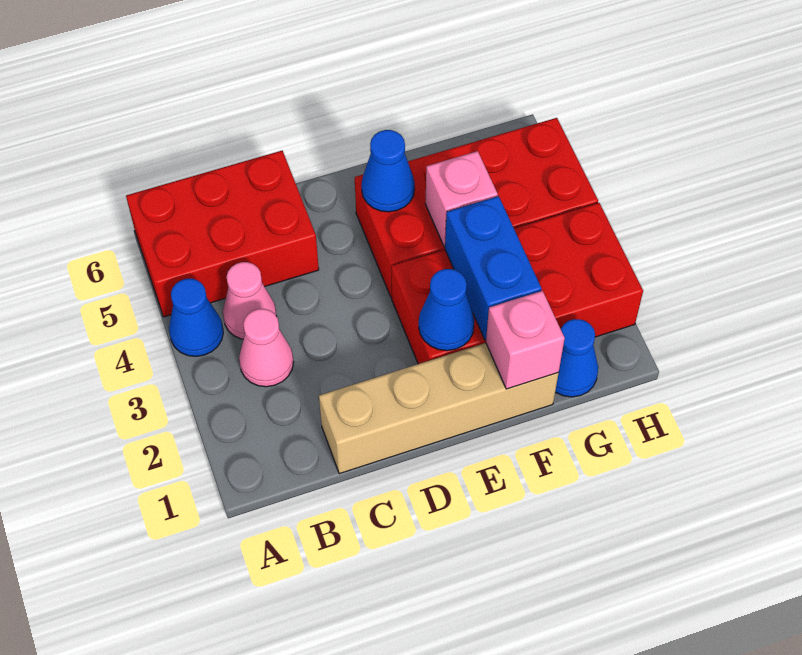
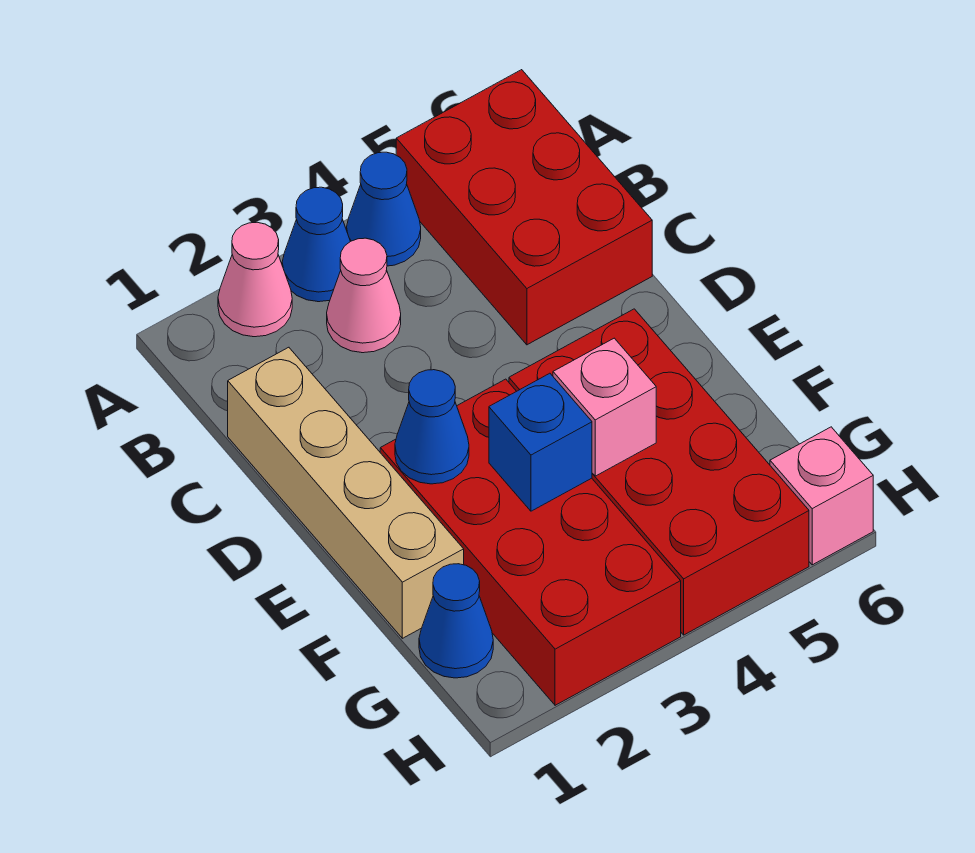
pink 1x1 cone [223,262,276,339] -> pink 1x1 cone moved to [218,222,292,337]
blue 1x1 cone [361,130,415,212] -> blue 1x1 cone moved to [282,187,350,302]
pink 1x1 brick [486,291,565,389] -> pink 1x1 brick moved to [770,427,873,565]
blue 1x2 brick [445,196,542,340] -> blue 1x1 brick [489,373,592,511]

